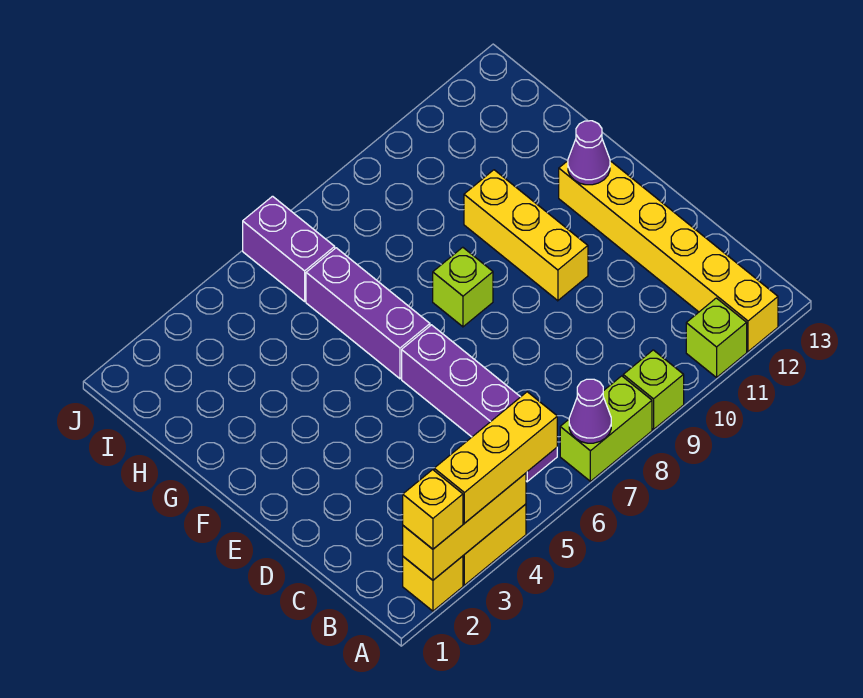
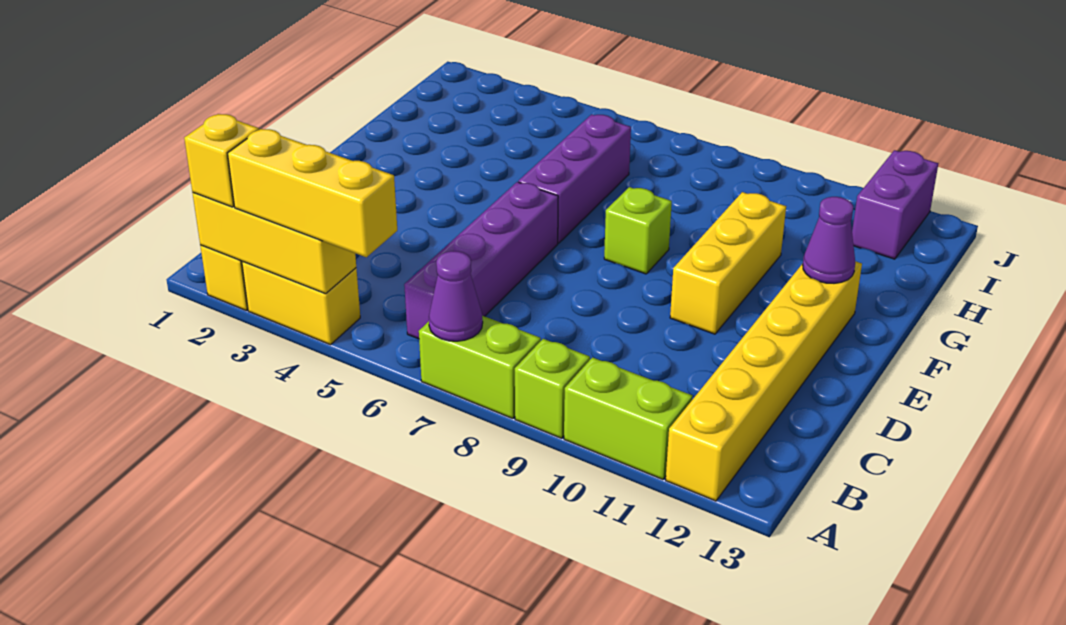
lime 1x1 brick [686,298,747,378] -> lime 1x2 brick [564,357,693,480]
purple 1x2 brick [243,196,335,301] -> purple 1x2 brick moved to [852,150,938,259]

